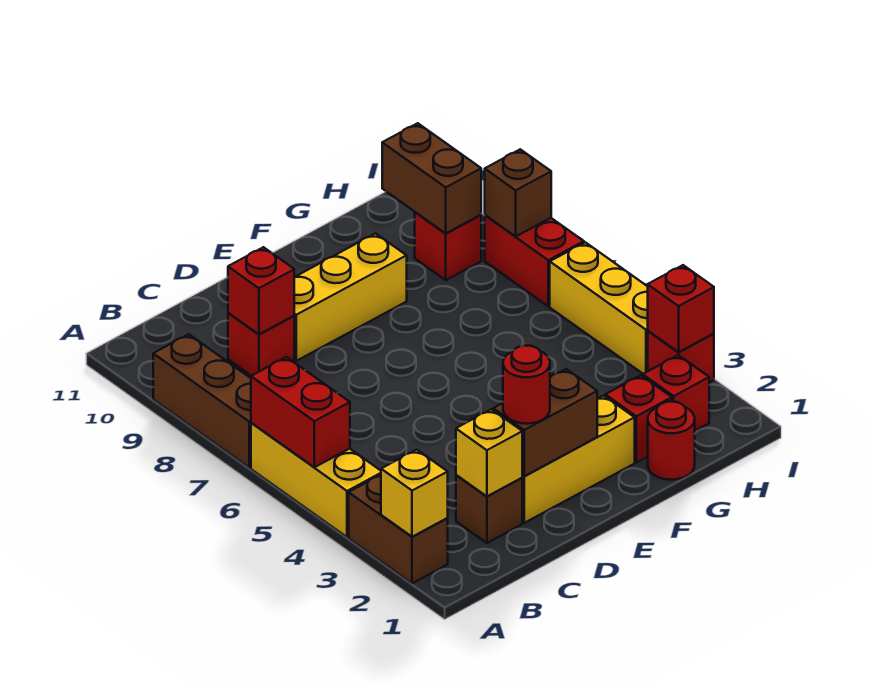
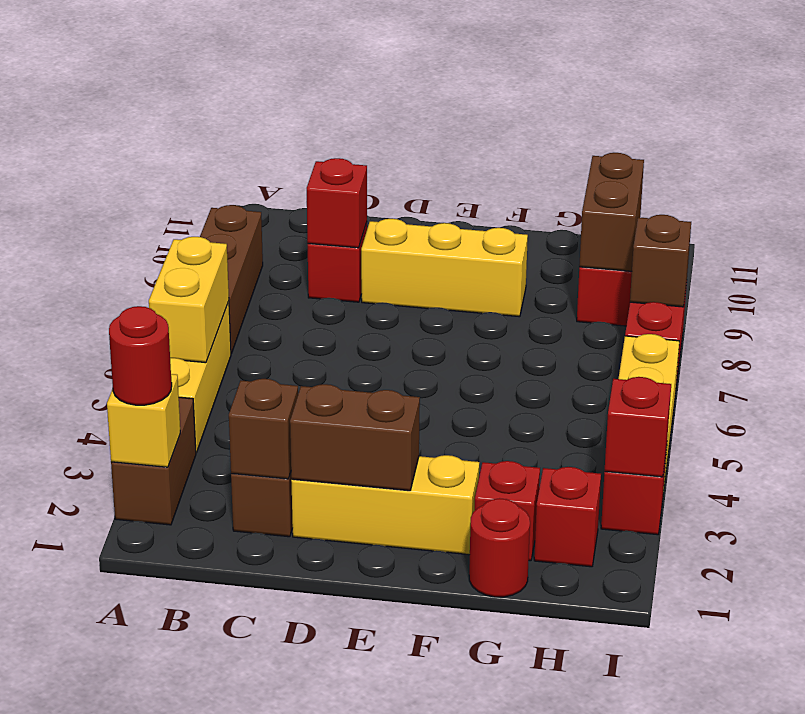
red 1x2 brick [251,357,350,467] -> yellow 1x2 brick [149,237,229,363]
yellow 1x1 brick [456,409,522,496] -> brown 1x1 brick [229,379,298,479]
red 1x1 round brick [503,346,550,424] -> red 1x1 round brick moved to [109,306,172,405]

